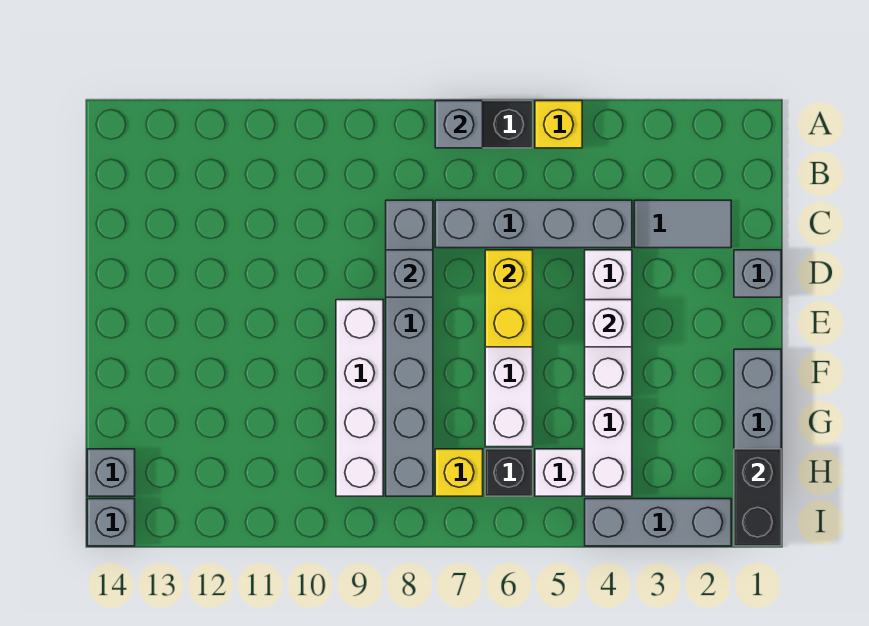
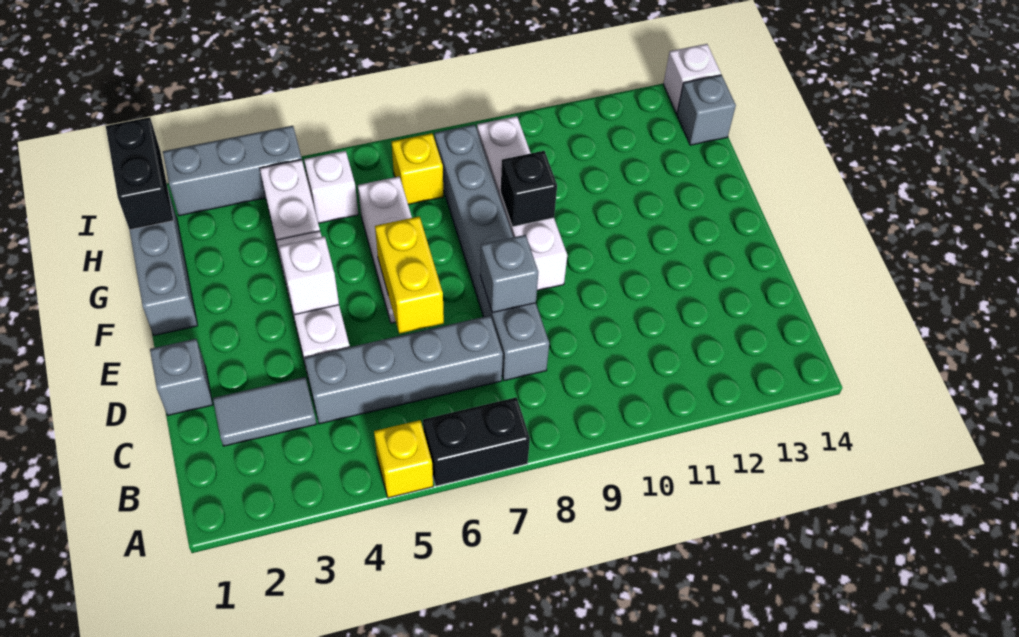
grey 1x1 brick [435,101,483,148] -> none
black 1x1 brick [485,449,533,496] -> black 1x1 brick moved to [501,151,557,227]
grey 1x1 brick [87,499,135,546] -> white 1x1 brick [664,44,721,113]

